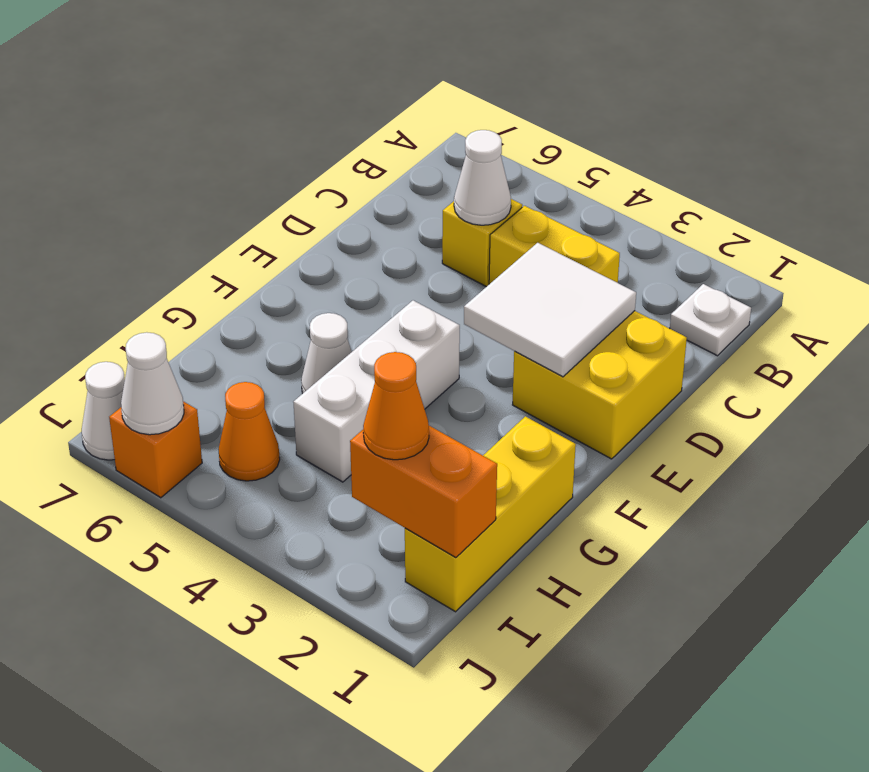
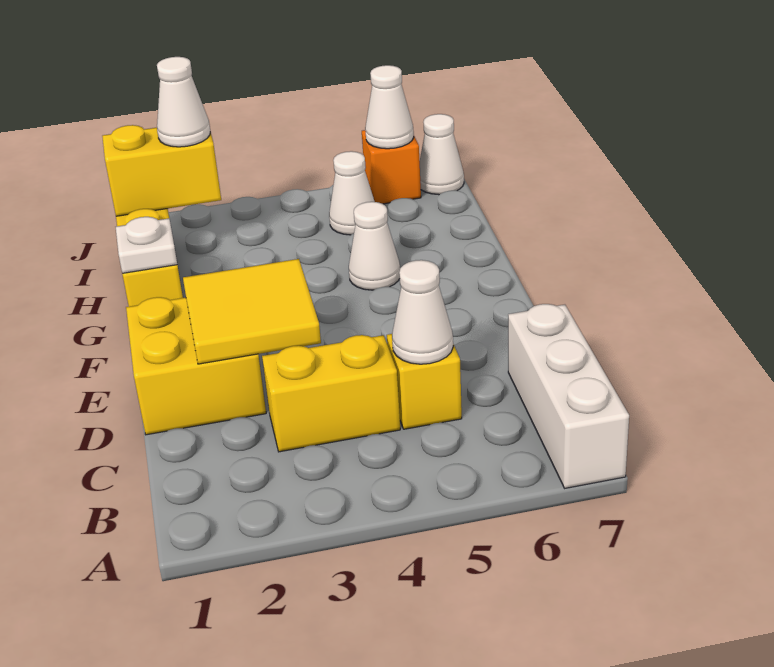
white 1x1 plate [670,284,751,356] -> white 1x1 plate moved to [116,217,177,273]
white 2x2 tile [464,243,636,377] -> yellow 2x2 tile [183,259,321,364]
white 1x3 brick [293,300,460,482] -> white 1x3 brick moved to [508,304,629,488]
orange 1x2 brick [350,426,497,558] -> yellow 1x2 brick [102,125,221,216]
orange 1x1 cone [363,352,429,460] -> white 1x1 cone [157,57,210,147]
orange 1x1 cone [219,382,280,481] -> white 1x1 cone [329,151,375,235]

